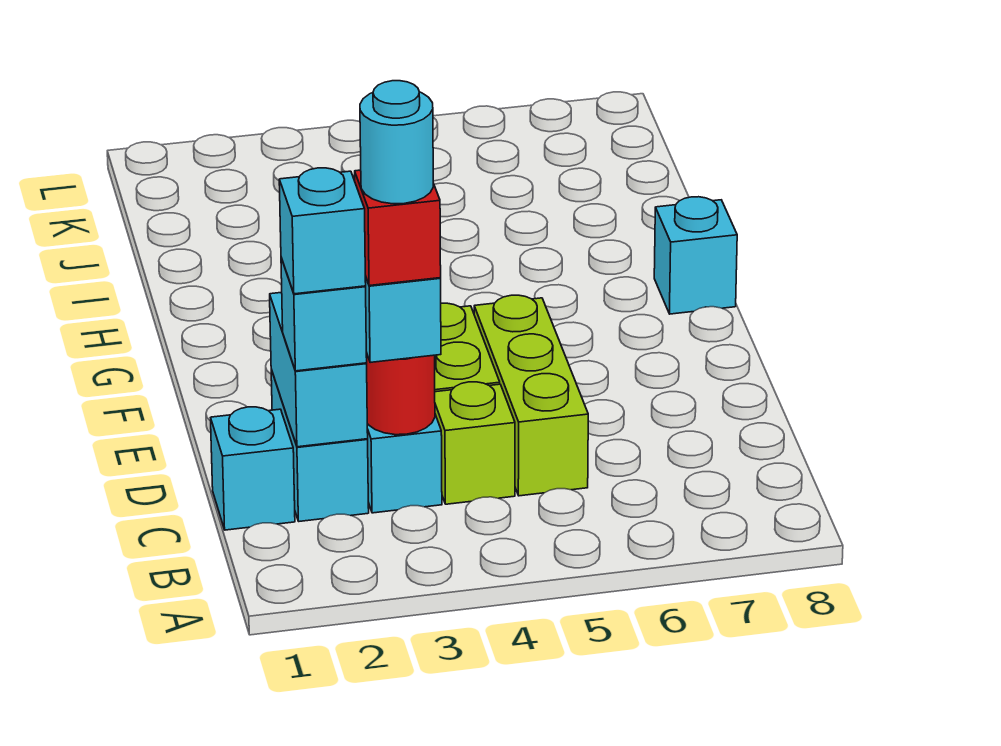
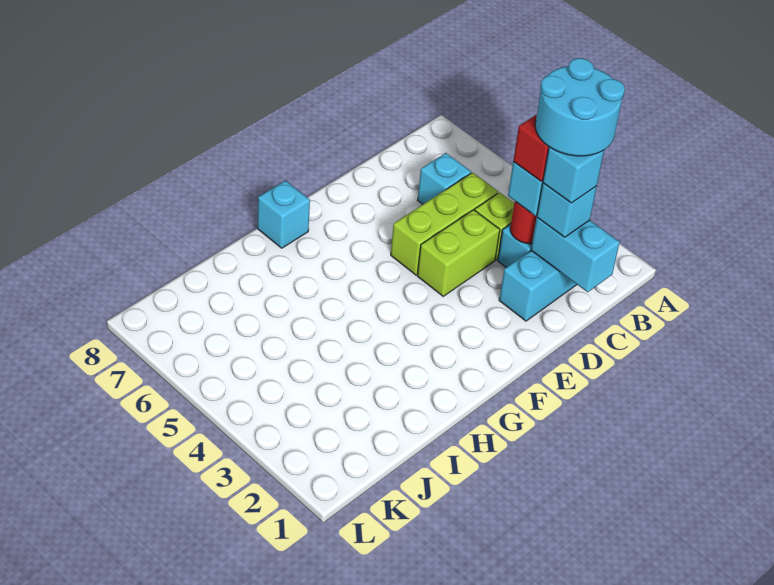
cyan 1x1 brick [211,407,295,530] -> cyan 1x1 brick moved to [418,153,471,204]
cyan 1x2 brick [270,292,368,447] -> cyan 1x2 brick turned to [531,218,620,292]
cyan 1x1 round brick [360,81,433,204] -> cyan 2x2 round brick [535,58,625,156]

